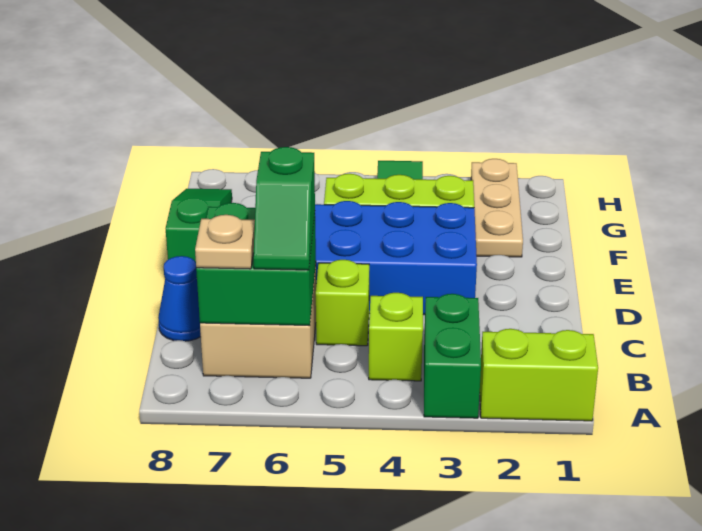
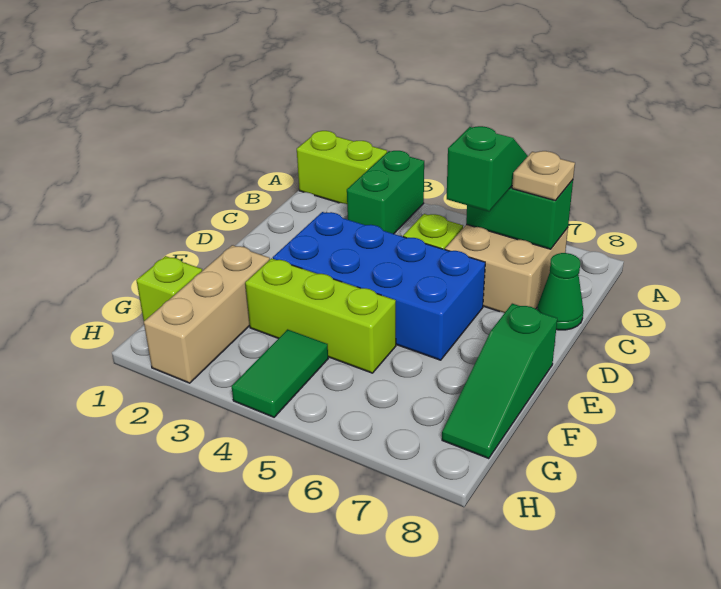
lime 1x1 brick [369,293,423,381] -> lime 1x1 brick moved to [136,256,202,321]
green 2x2 brick [196,203,316,326] -> green 1x2 brick [466,180,573,249]
blue 1x1 cone [158,256,201,341] -> green 1x1 cone [537,253,584,330]
tan 1x3 plate [471,159,523,257] -> tan 1x3 brick [144,245,270,383]

